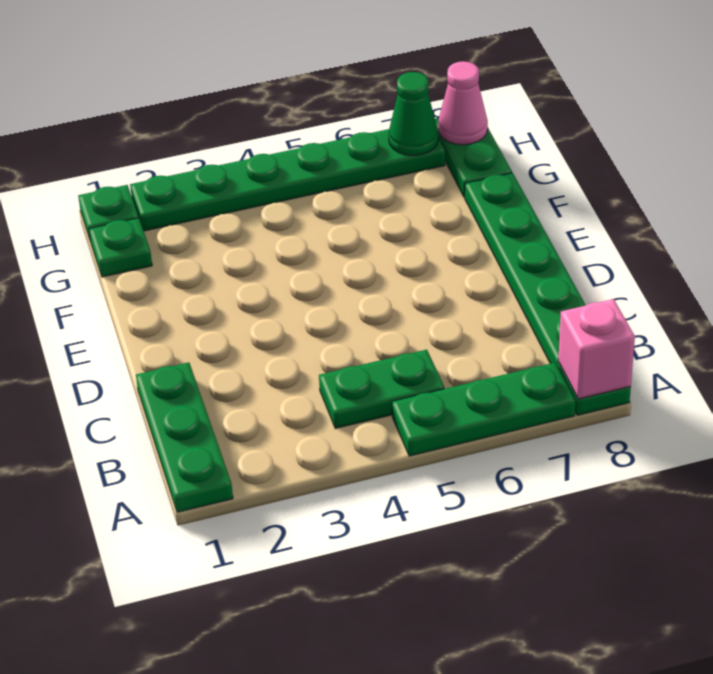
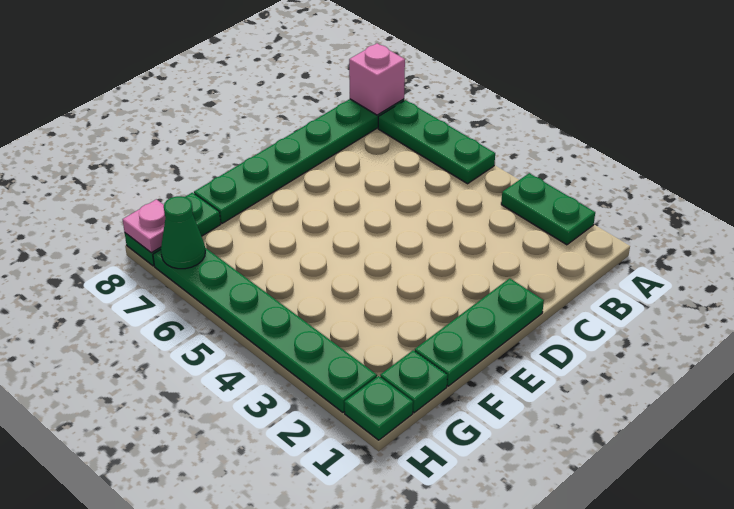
green 1x3 plate [136,362,233,512] -> green 1x3 plate moved to [415,278,544,386]
green 1x2 plate [319,350,444,428] -> green 1x2 plate moved to [501,173,595,245]
pink 1x1 cone [438,61,488,145] -> pink 1x1 plate [123,199,166,253]

